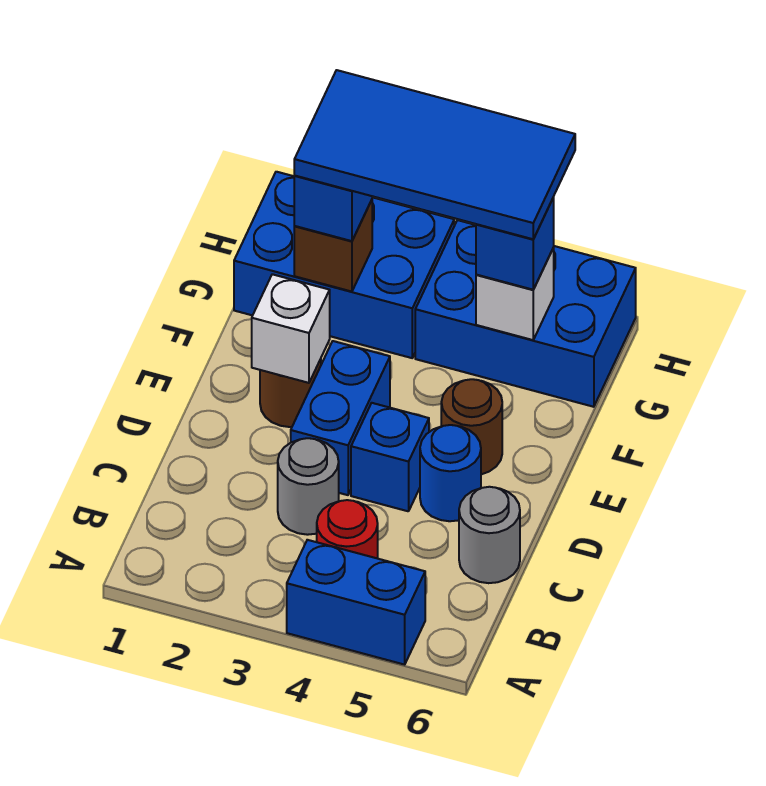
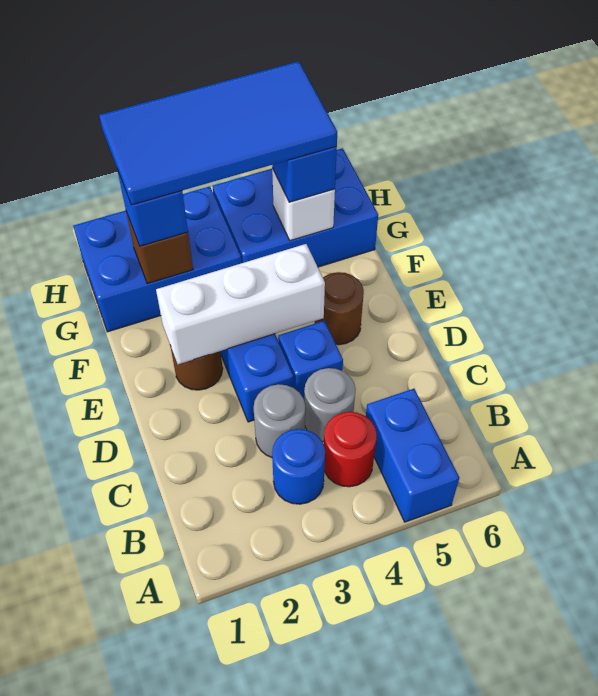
blue 1x2 brick [287,540,425,665] -> blue 1x2 brick turned to [366,389,459,522]
grey 1x1 round brick [459,487,520,583] -> grey 1x1 round brick moved to [304,368,356,442]
blue 1x1 round brick [420,425,481,521] -> blue 1x1 round brick moved to [272,429,325,504]
white 1x1 brick [252,274,330,383] -> white 1x3 brick [156,244,325,364]

